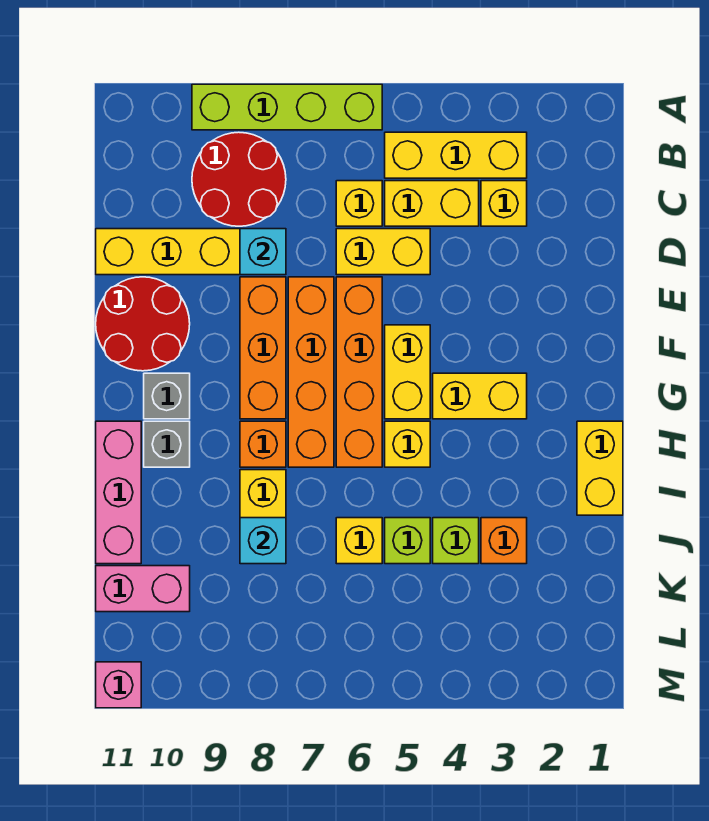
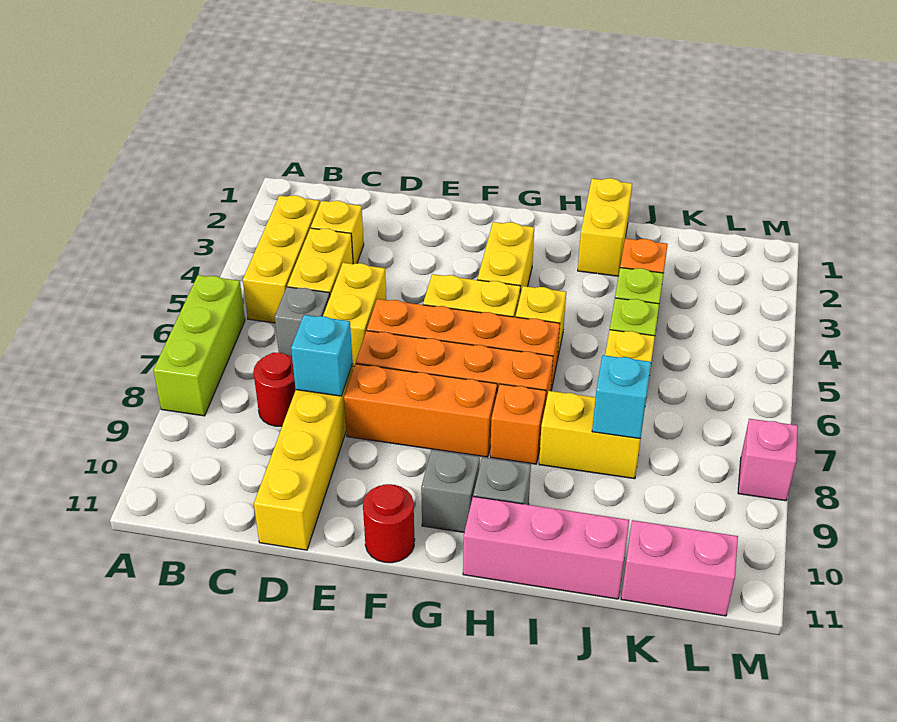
lime 1x4 brick [192,84,382,130] -> lime 1x3 brick [153,275,245,416]
red 2x2 round brick [192,132,286,226] -> red 1x1 round brick [254,352,296,426]
yellow 1x1 brick [336,181,382,226] -> grey 1x1 brick [275,287,330,357]
red 2x2 round brick [96,277,190,371] -> red 1x1 round brick [363,484,415,563]
yellow 1x2 brick [577,421,623,515] -> yellow 1x2 brick turned to [578,178,632,276]
pink 1x2 brick [96,566,190,612] -> pink 1x2 brick turned to [621,520,738,616]
pink 1x1 brick [96,662,141,708] -> pink 1x1 brick moved to [738,419,798,501]

